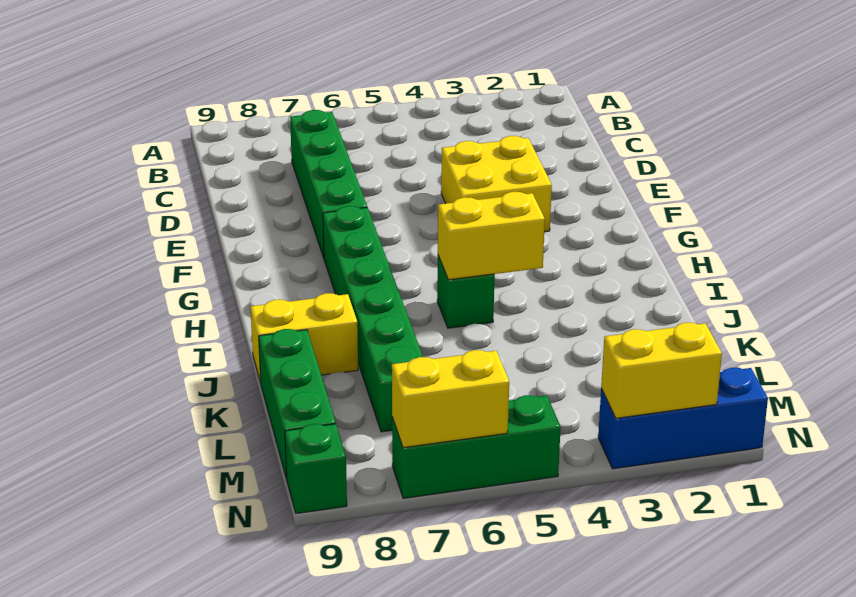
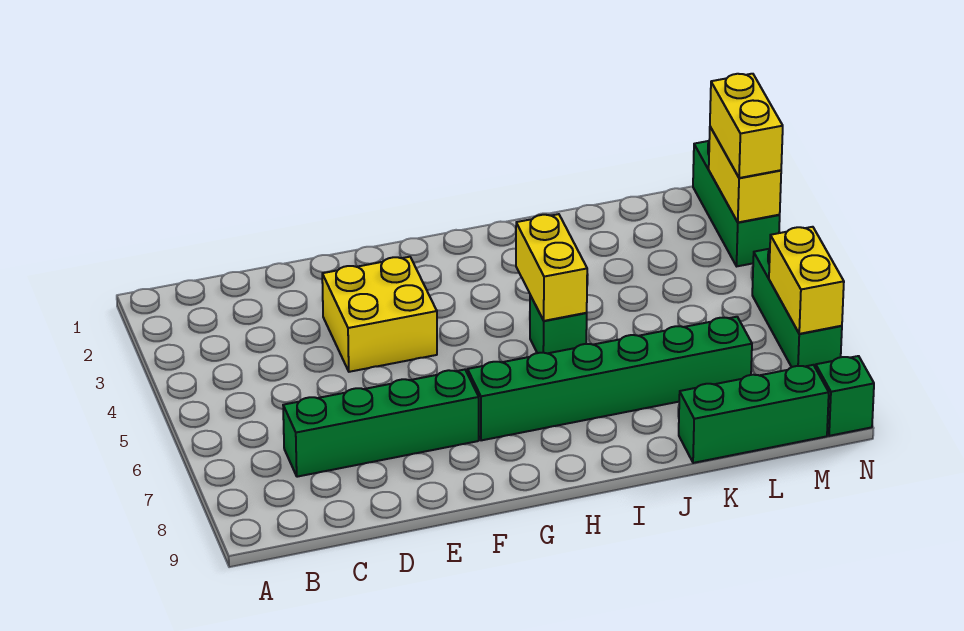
yellow 1x2 brick [251,293,358,383] -> yellow 1x2 brick moved to [710,74,783,178]
blue 1x3 brick [598,368,768,469] -> green 1x3 brick [693,141,780,266]

